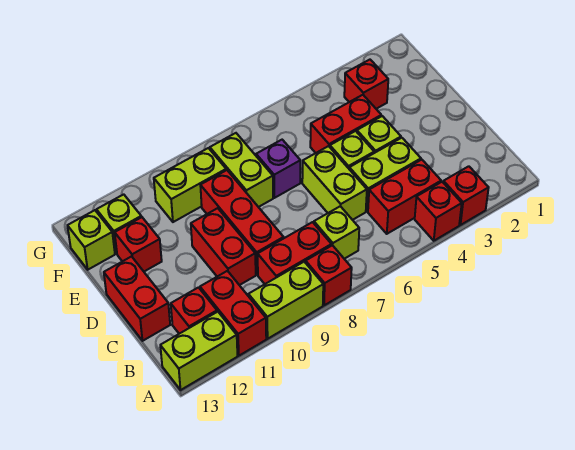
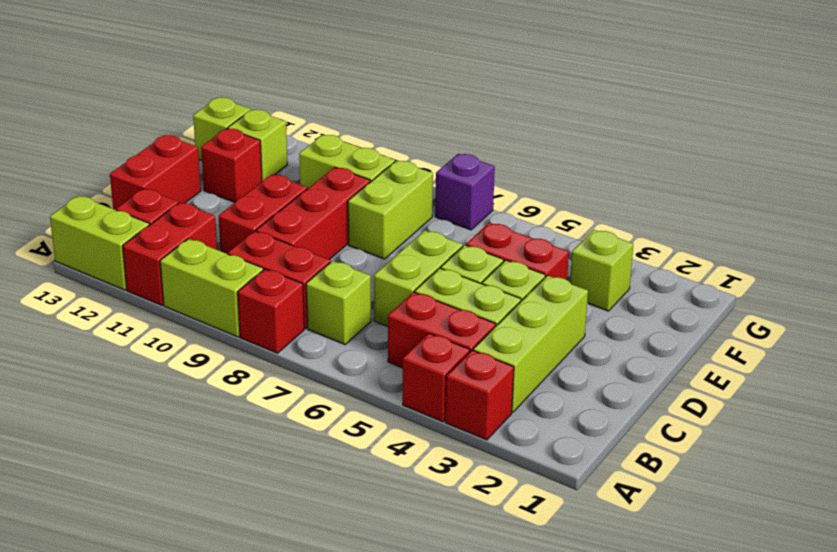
none -> lime 1x3 brick [473,275,588,412]
purple 1x1 brick [256,140,300,198] -> purple 1x1 brick moved to [435,154,495,230]
red 1x1 brick [344,60,388,109] -> lime 1x1 brick [570,230,633,311]

